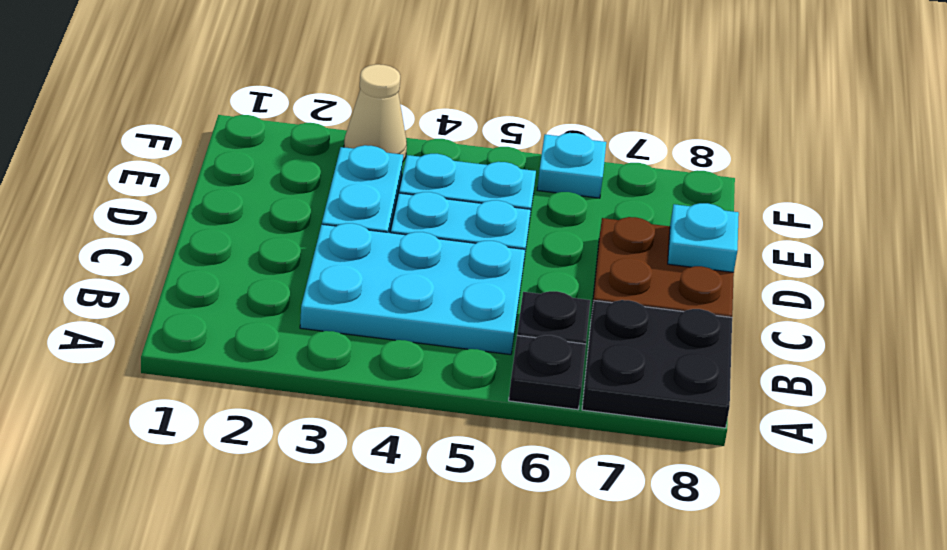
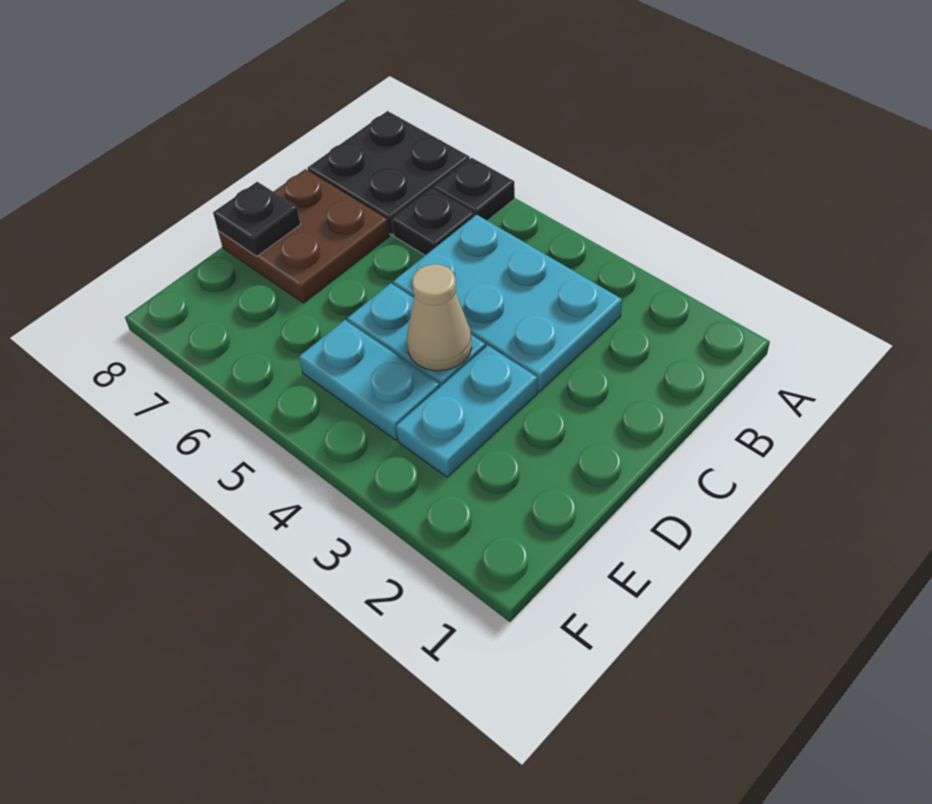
cyan 1x1 plate [668,203,739,272] -> black 1x1 plate [213,182,300,256]
tan 1x1 cone [344,64,407,161] -> tan 1x1 cone moved to [407,264,472,371]
cyan 1x1 plate [537,133,606,198] -> none

